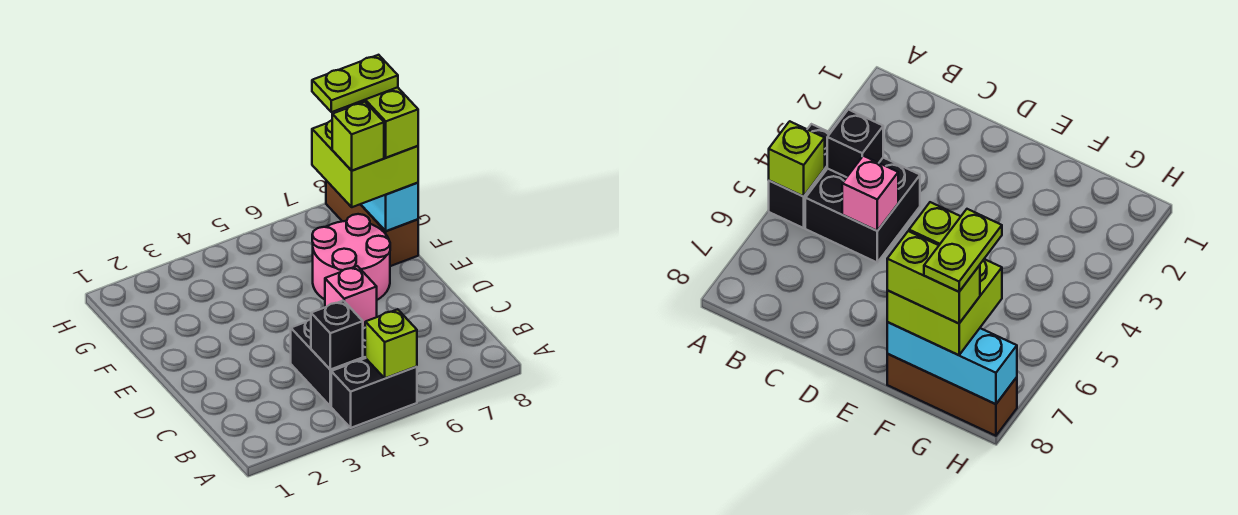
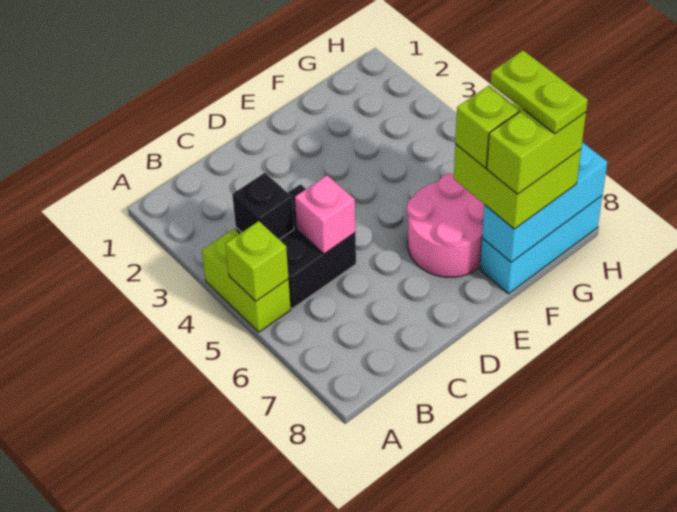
black 1x2 brick [331,358,417,428] -> lime 1x2 brick [202,229,291,332]
brown 1x3 brick [326,181,418,266] -> cyan 1x3 brick [480,196,602,294]

